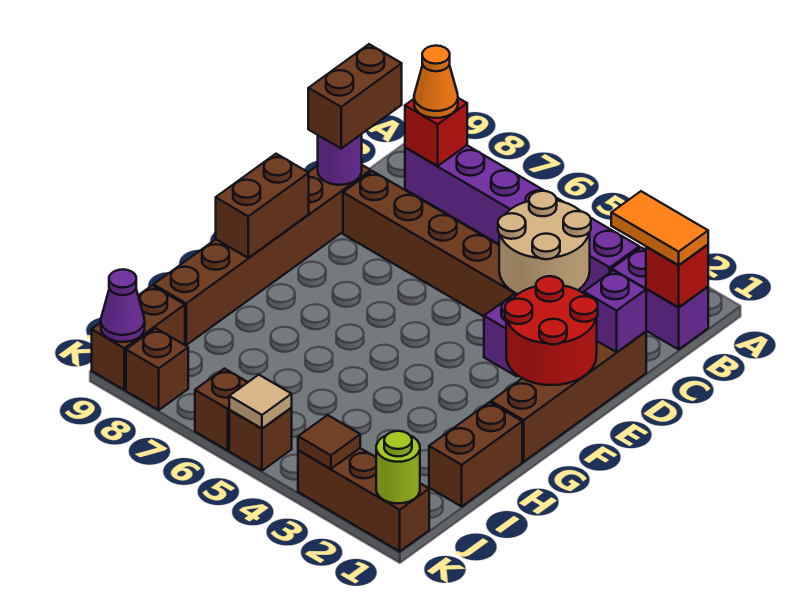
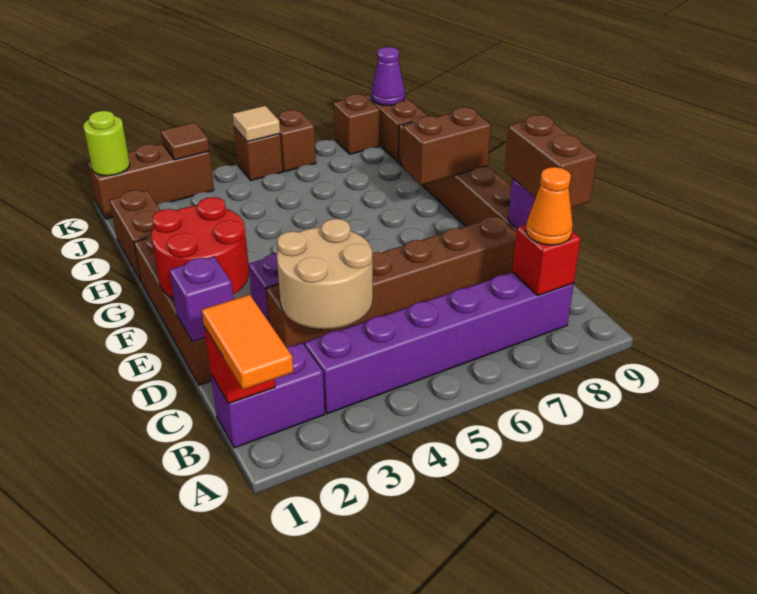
orange 1x2 tile [611,191,708,265] -> orange 1x2 tile turned to [202,295,293,390]
brown 1x2 brick [216,154,309,258] -> brown 1x2 brick turned to [402,107,491,185]

